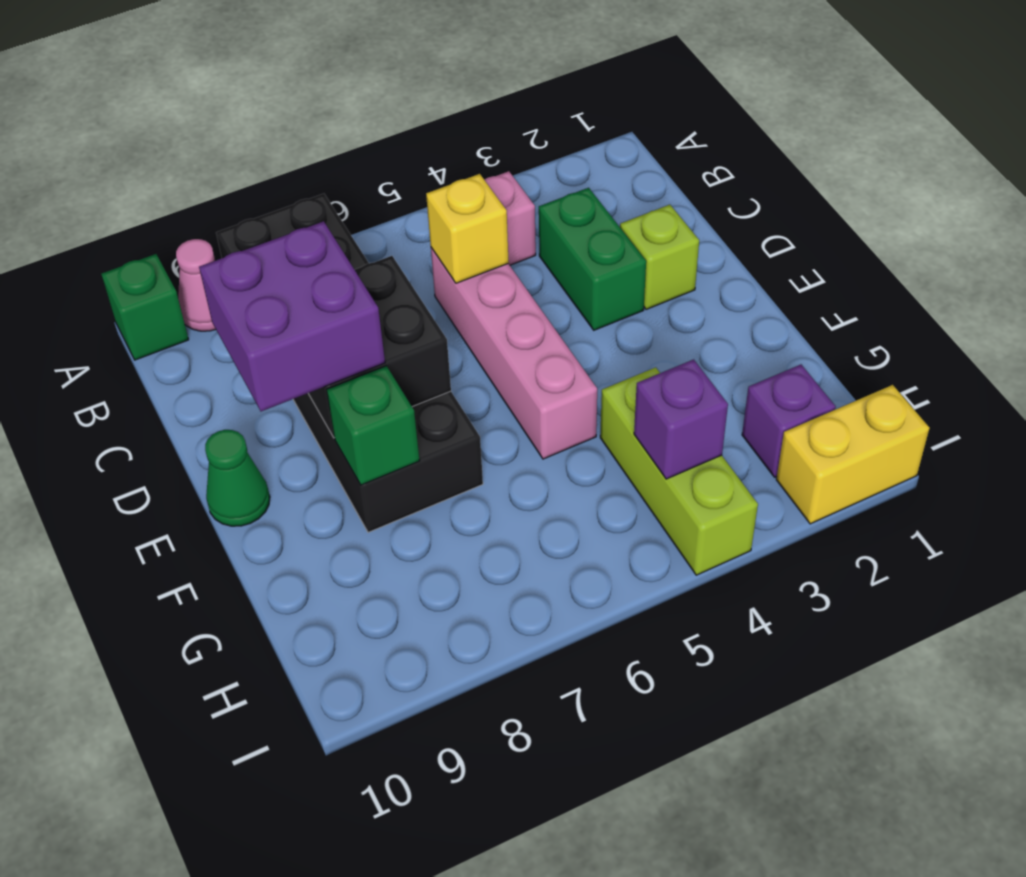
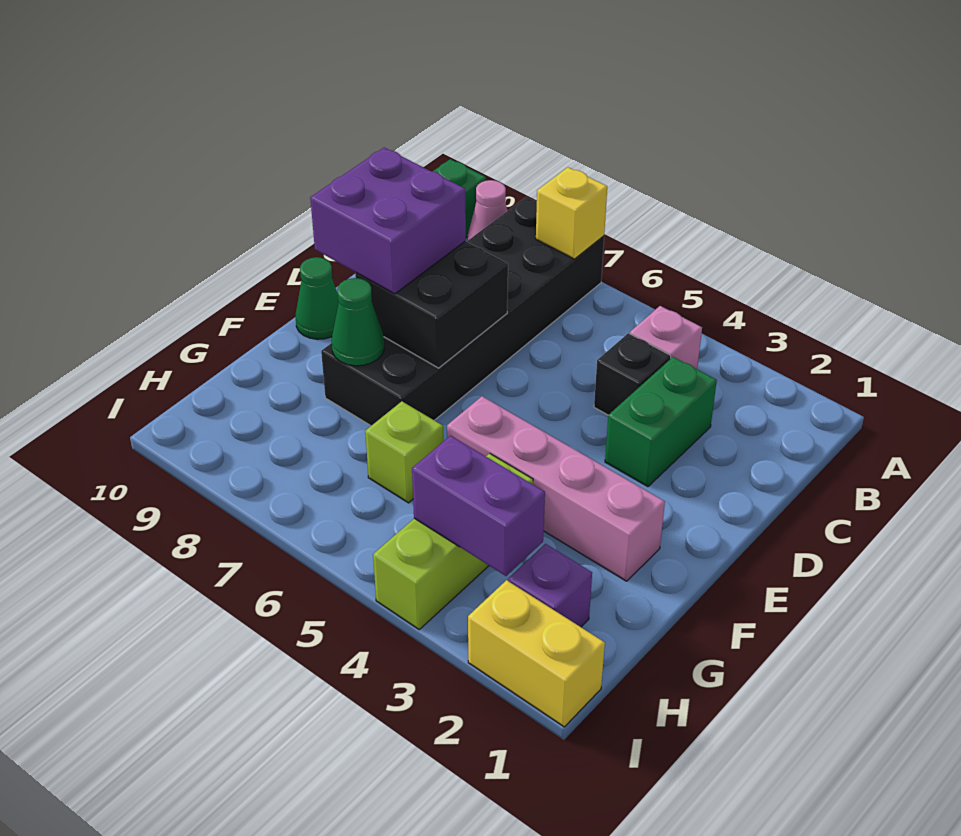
none -> black 1x1 brick [594,333,671,415]
pink 1x4 brick [431,248,597,459] -> pink 1x4 brick turned to [447,396,665,581]
yellow 1x1 brick [426,174,509,283] -> yellow 1x1 brick moved to [536,167,607,259]
lime 1x1 brick [620,205,699,309] -> lime 1x1 brick moved to [365,401,443,503]
green 1x1 brick [327,366,420,485] -> green 1x1 cone [332,278,384,366]
purple 1x1 brick [634,359,728,479] -> purple 1x2 brick [412,436,545,576]

